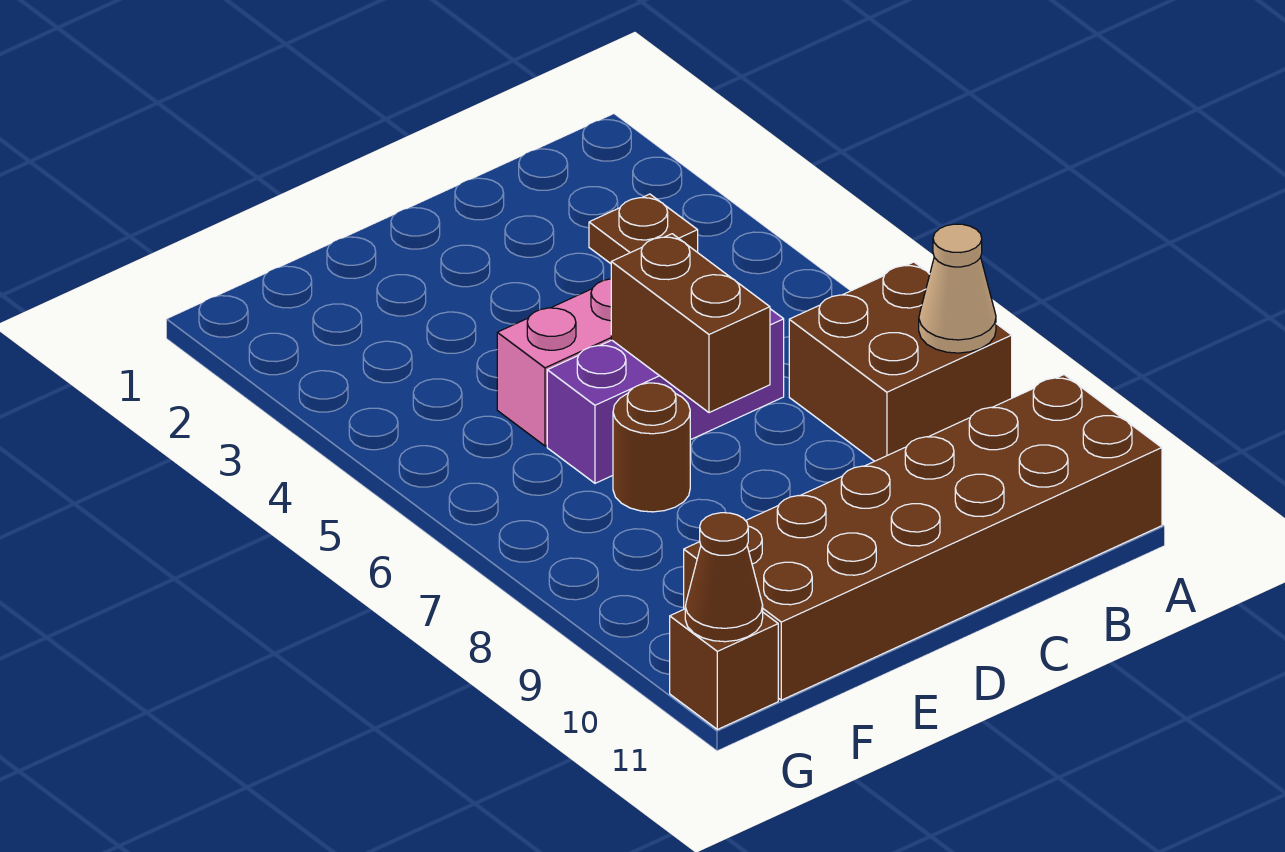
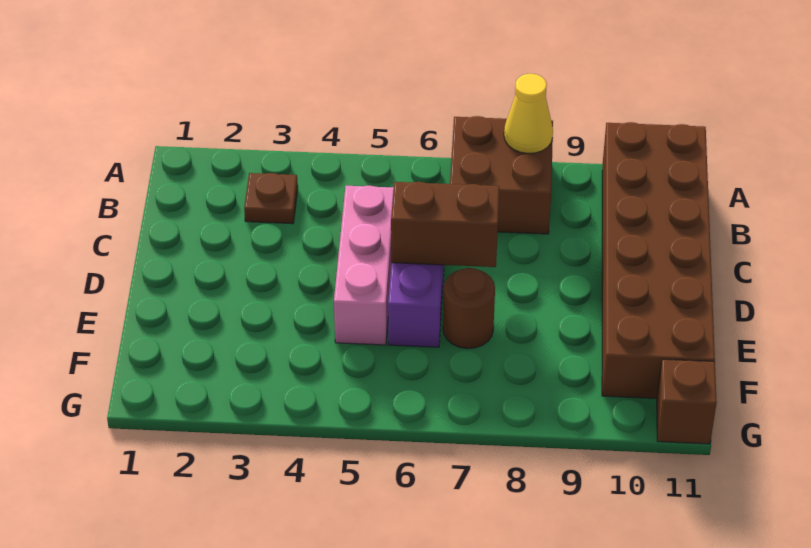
tan 1x1 cone [919,224,996,353] -> yellow 1x1 cone [504,74,553,153]
brown 1x1 cone [685,513,763,642] -> none

